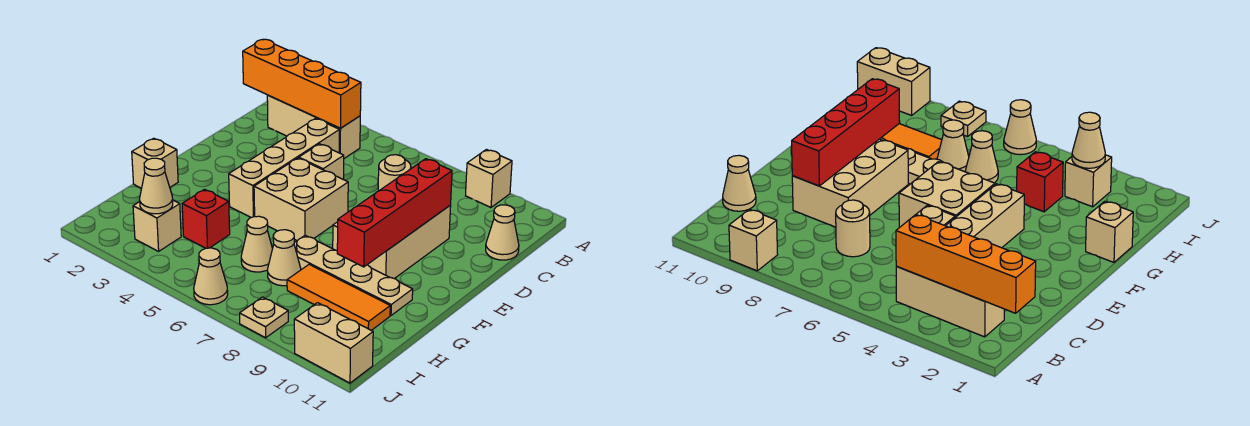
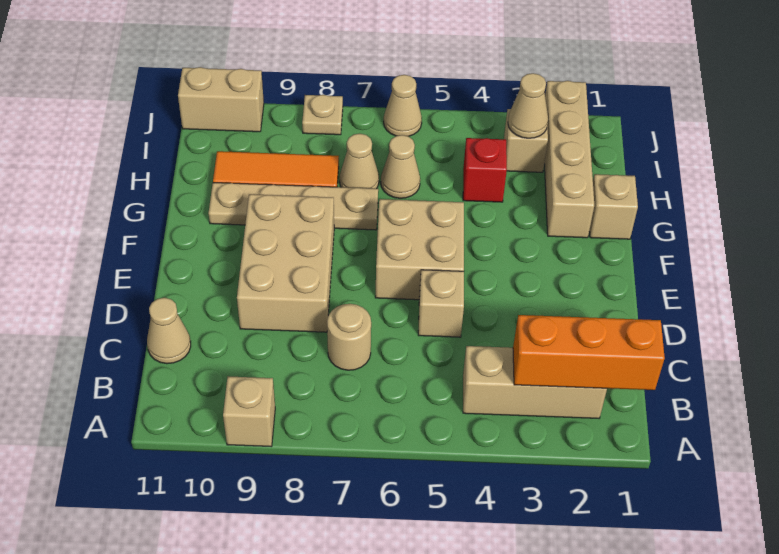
orange 1x4 brick [243,39,361,128] -> orange 1x3 brick [513,315,665,390]
tan 1x4 brick [229,118,339,218] -> tan 1x4 brick moved to [544,81,594,238]
red 1x4 brick [337,159,452,267] -> none

